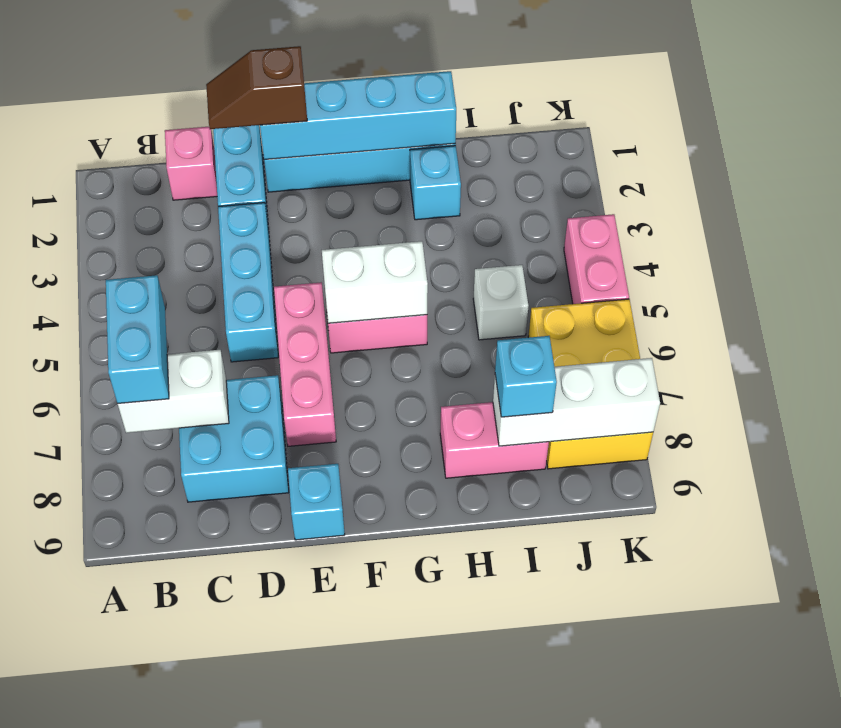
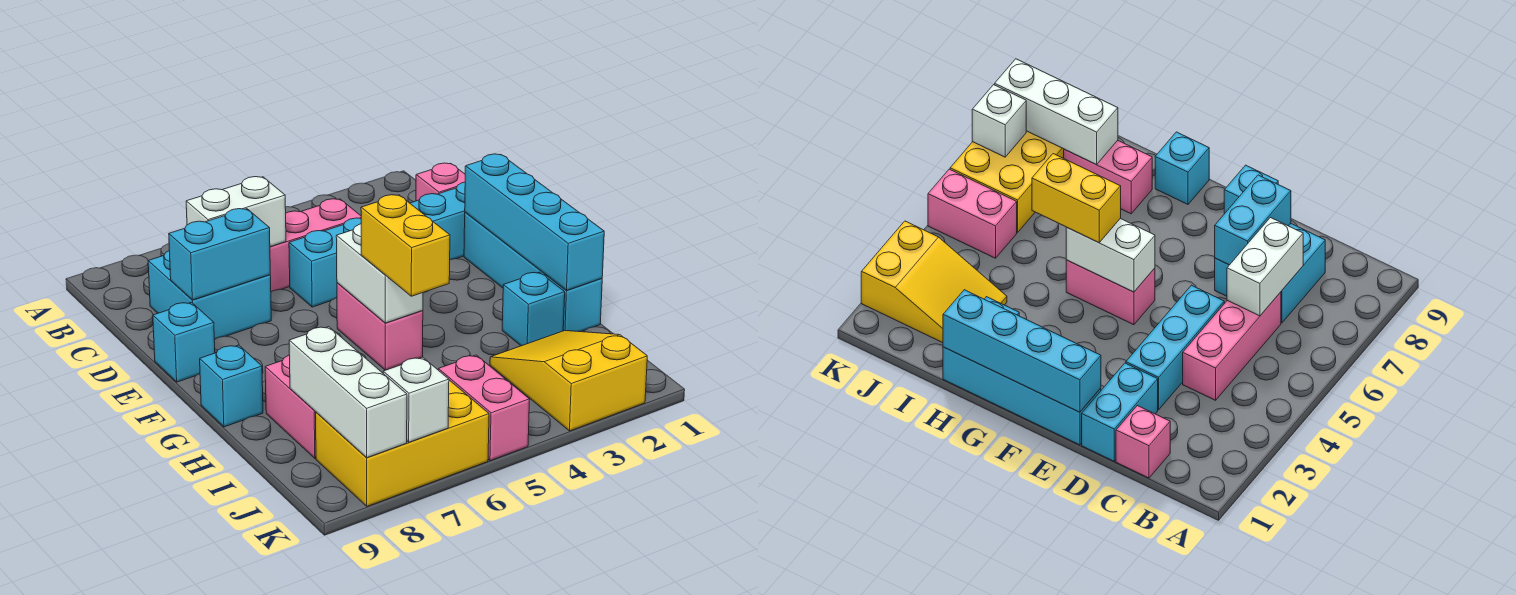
cyan 1x2 brick [106,275,169,404] -> cyan 1x2 brick moved to [169,209,270,300]
white 1x2 brick [118,350,229,433] -> white 1x2 brick turned to [186,177,286,247]
brown 1x2 slope [206,46,307,129] -> none
pink 1x3 brick [274,282,336,446] -> pink 1x3 brick moved to [270,199,361,292]
none -> yellow 1x2 brick [361,195,450,296]
none -> yellow 2x3 slope [490,331,647,431]
white 1x1 brick [473,265,528,340] -> white 1x1 brick moved to [383,357,449,442]
cyan 1x1 brick [495,336,557,417] -> cyan 1x1 brick moved to [200,345,263,427]
pink 1x2 brick [564,214,629,304] -> pink 1x2 brick turned to [438,355,530,461]

